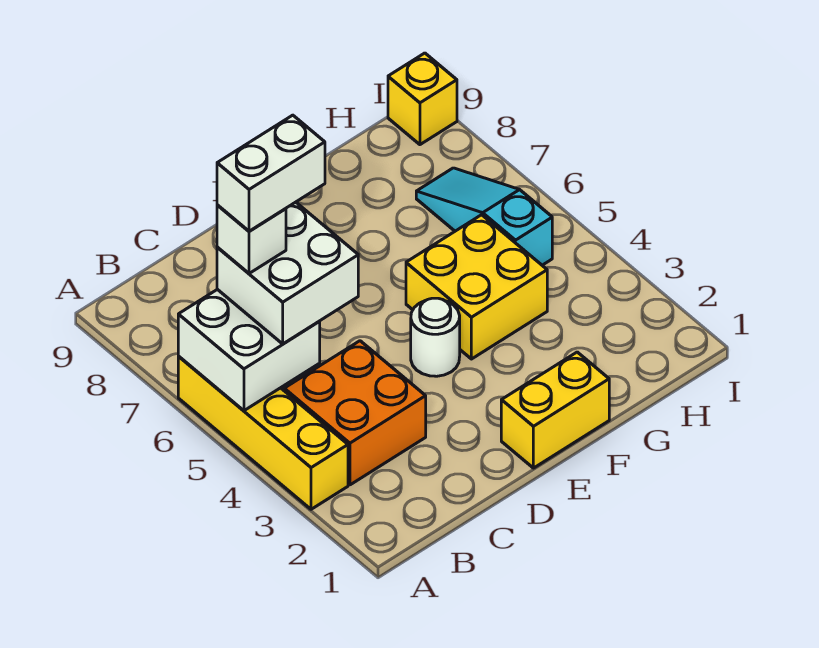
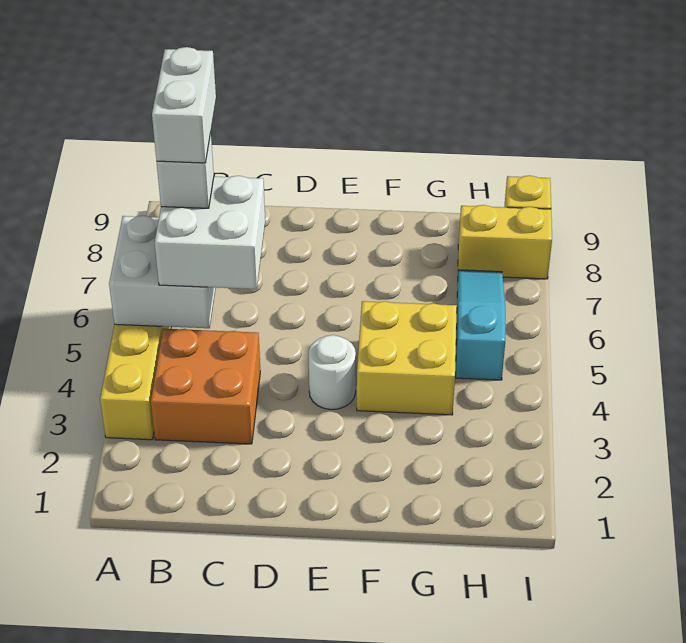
white 1x2 brick [217,115,325,231] -> white 1x2 brick turned to [152,47,216,163]
yellow 1x2 brick [501,352,609,468] -> yellow 1x2 brick moved to [458,205,552,279]

